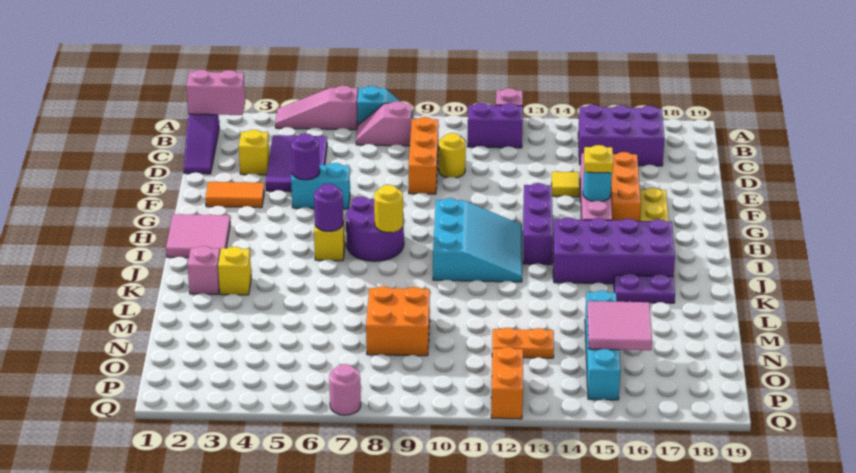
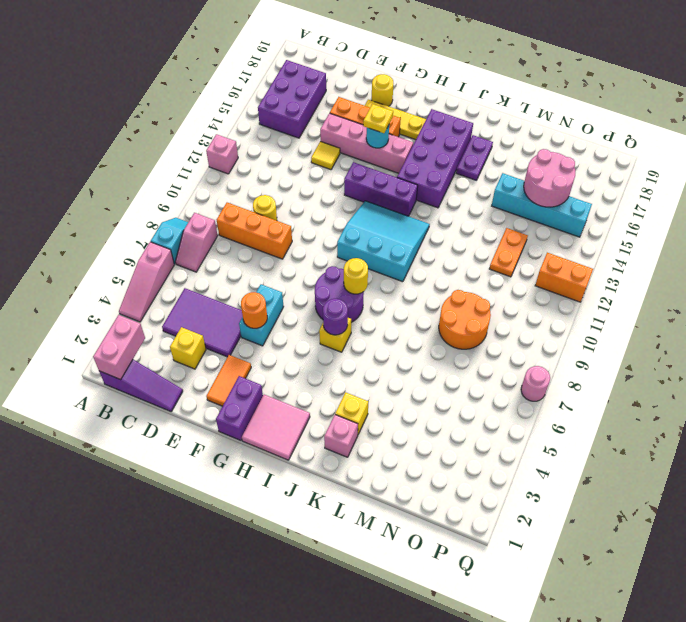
purple 1x2 brick [468,103,523,148] -> purple 1x2 brick moved to [216,376,263,440]
purple 1x1 round brick [291,133,320,180] -> orange 1x1 round brick [241,292,267,328]
none -> yellow 1x1 round brick [372,74,393,106]
orange 2x2 brick [366,286,430,356] -> orange 2x2 round brick [439,290,491,349]
pink 2x2 tile [587,301,652,350] -> pink 2x2 round brick [524,149,575,207]

